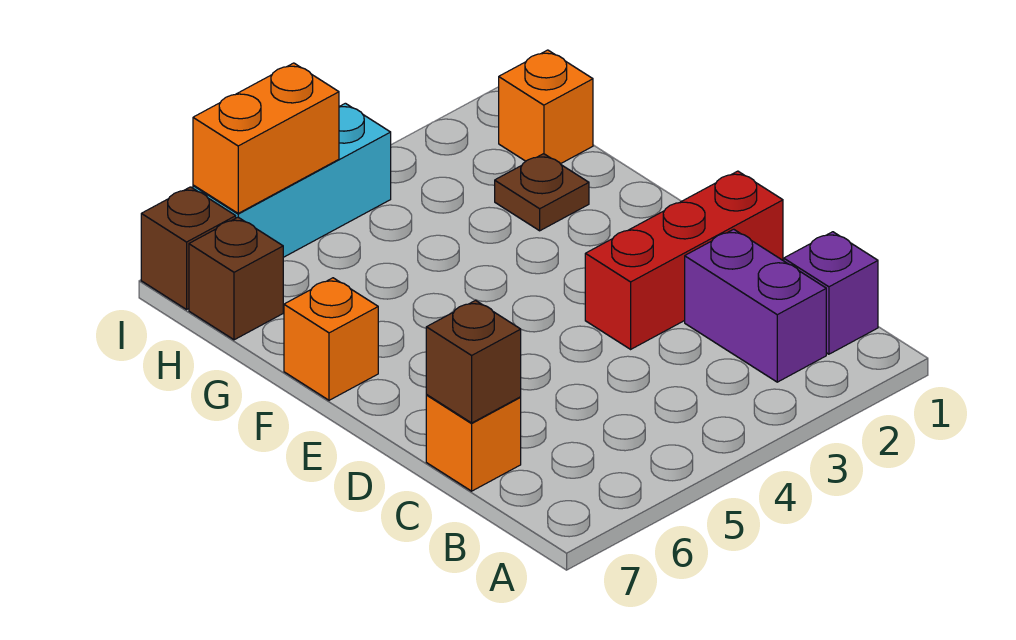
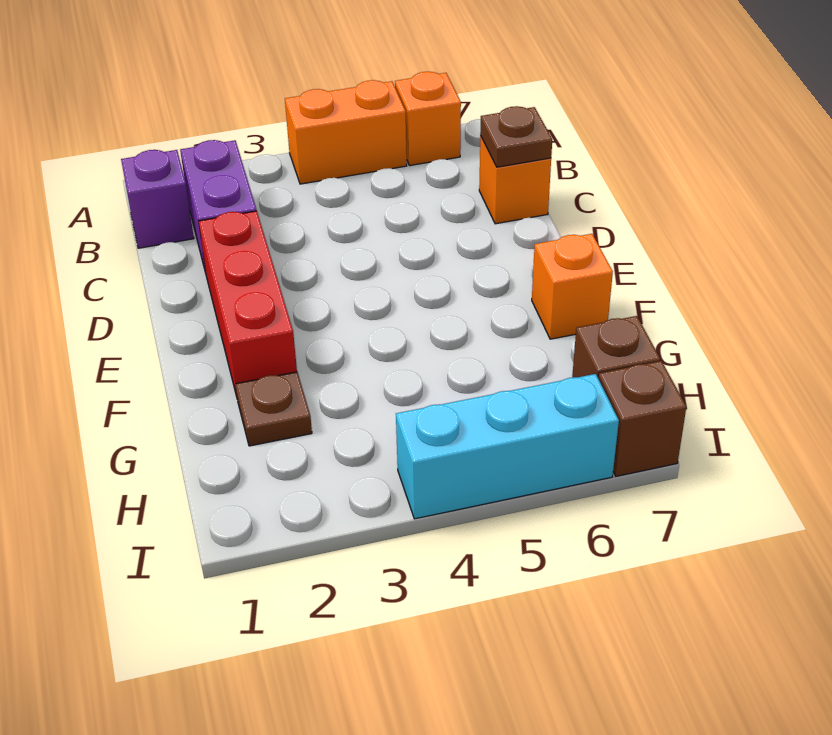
brown 1x1 brick [426,300,521,423] -> brown 1x1 plate [480,106,552,167]
red 1x3 brick [585,171,783,349] -> red 1x3 brick turned to [198,211,297,396]
orange 1x1 brick [499,50,593,164] -> orange 1x1 brick moved to [395,72,461,166]
orange 1x2 brick [193,63,339,213] -> orange 1x2 brick moved to [285,80,407,184]

